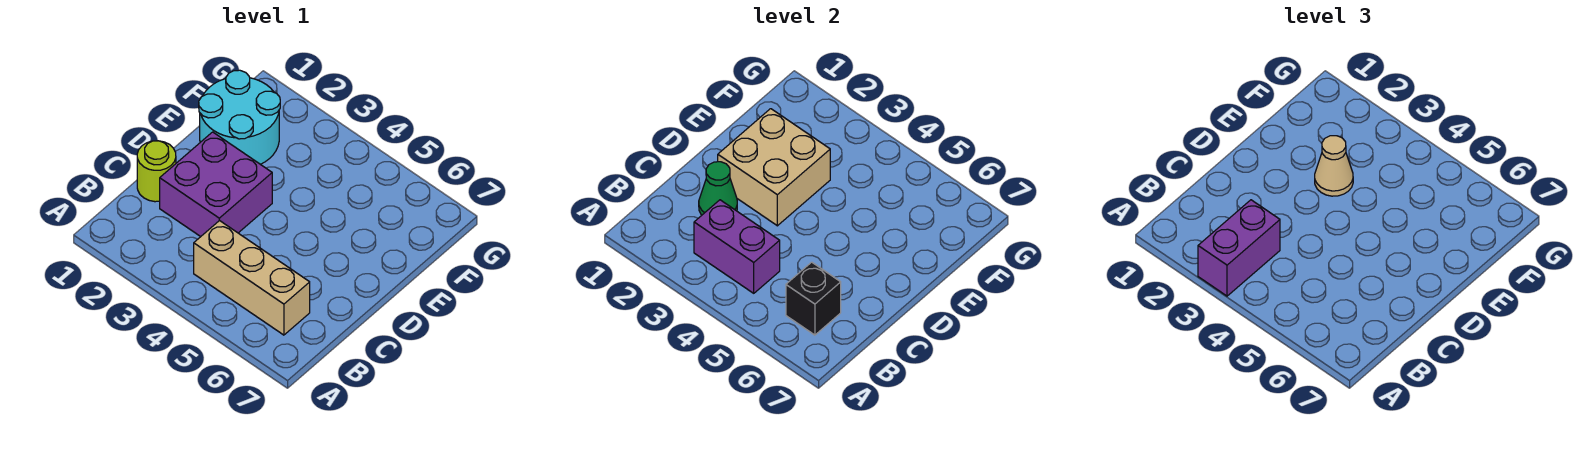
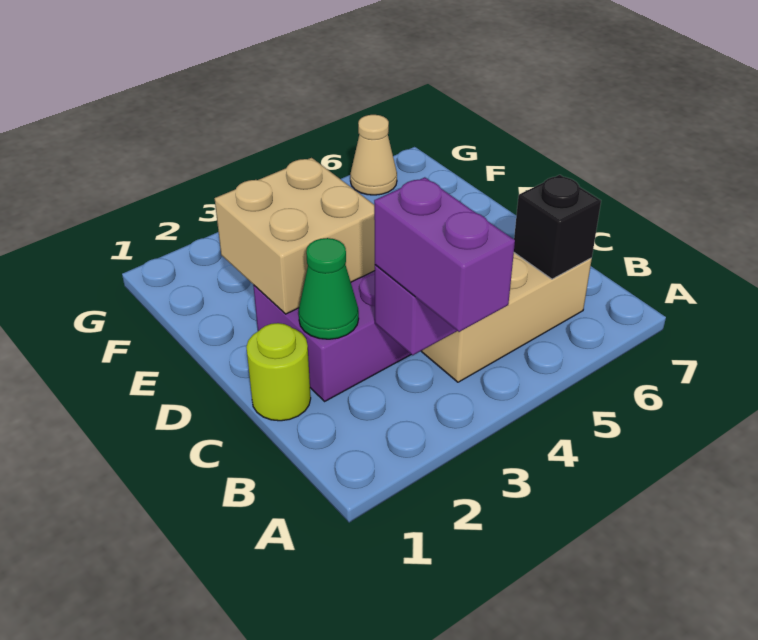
cyan 2x2 round brick [199,70,280,164] -> none
tan 1x1 cone [1315,136,1353,196] -> tan 1x1 cone moved to [350,115,397,195]

